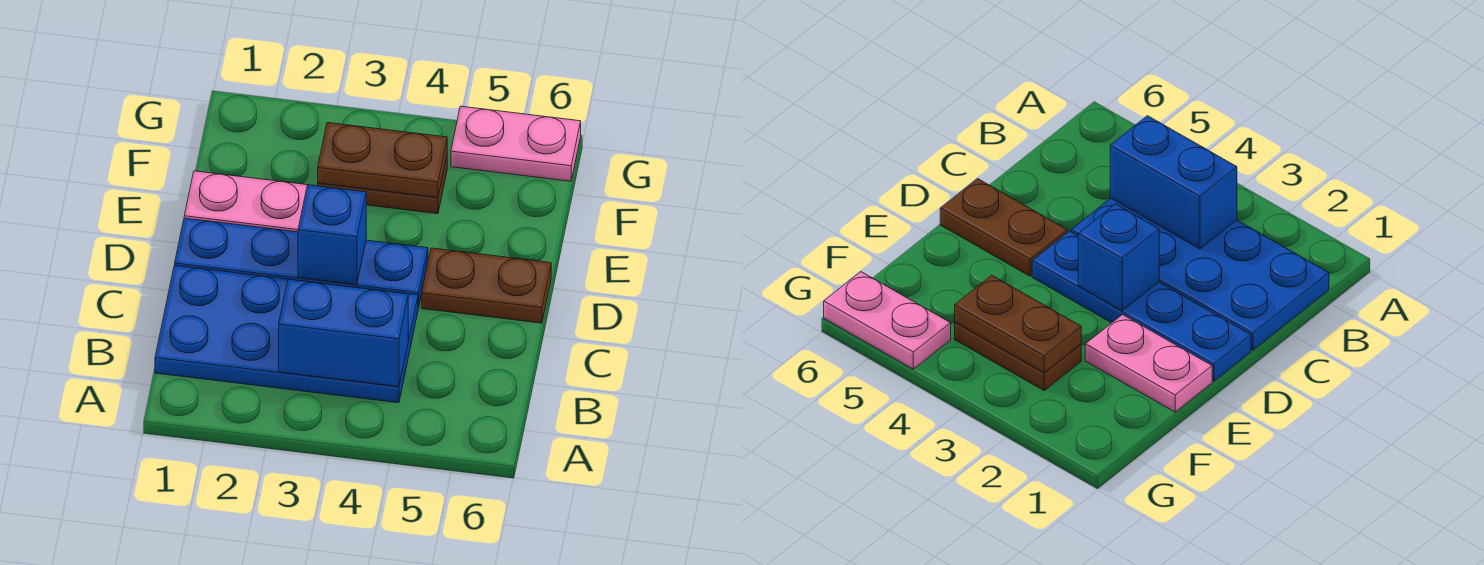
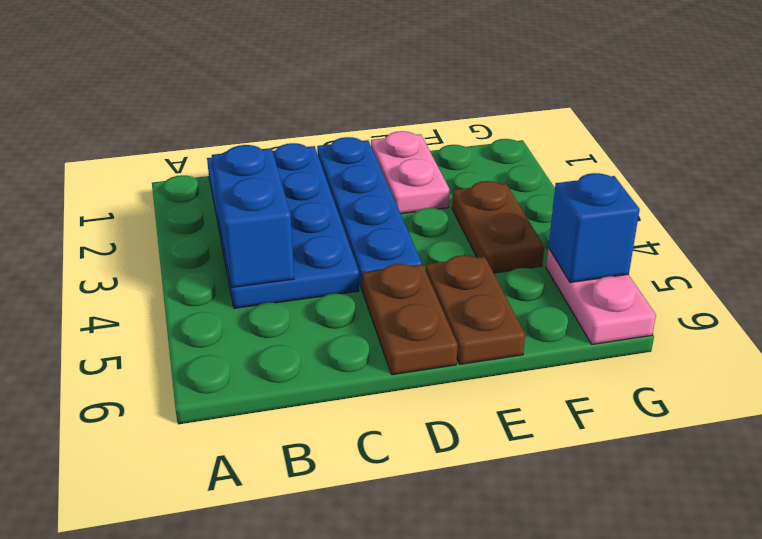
blue 1x1 brick [298,185,366,285] -> blue 1x1 brick moved to [548,173,640,283]
brown 1x2 plate [318,123,447,198] -> brown 1x2 plate moved to [426,255,525,364]

